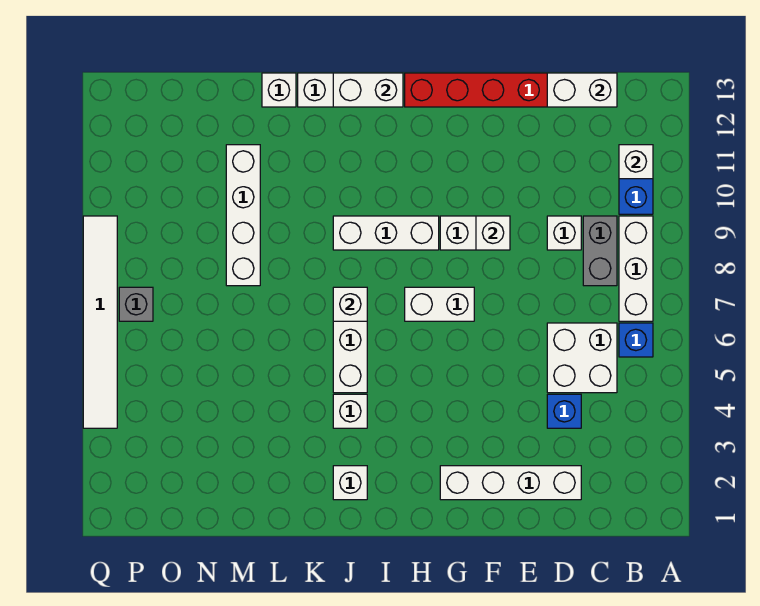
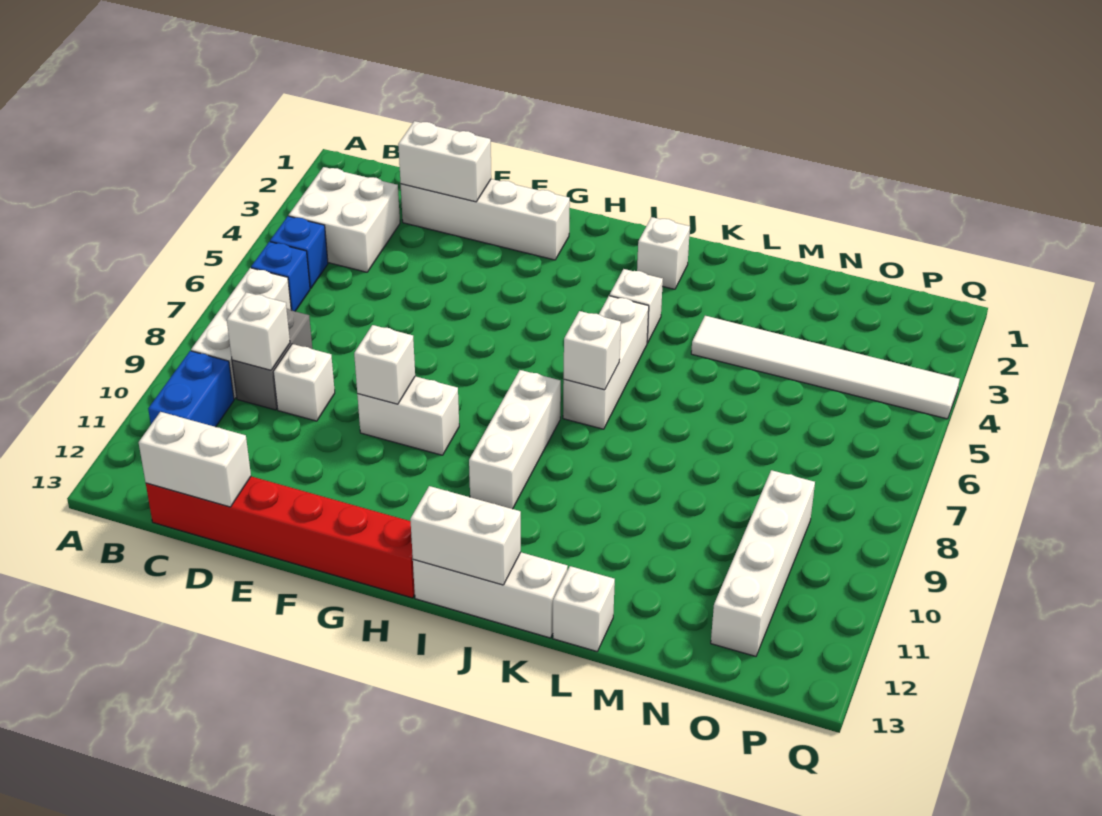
white 1x1 brick [619,145,653,179] -> white 1x1 brick moved to [227,292,290,370]
white 2x2 brick [547,323,617,393] -> white 2x2 brick moved to [289,167,400,272]
blue 1x1 brick [547,394,581,428] -> blue 1x1 brick moved to [270,216,328,288]
white 1x2 brick [405,287,474,321] -> white 1x2 brick moved to [398,121,491,202]
white 1x3 brick [333,216,439,250] -> white 1x3 brick turned to [469,370,561,509]
white 1x4 brick [226,145,260,286] -> white 1x4 brick moved to [711,470,815,656]
grey 1x1 brick [119,287,153,321] -> none
white 1x6 tile [83,216,117,428] -> white 1x6 tile turned to [691,316,960,419]

